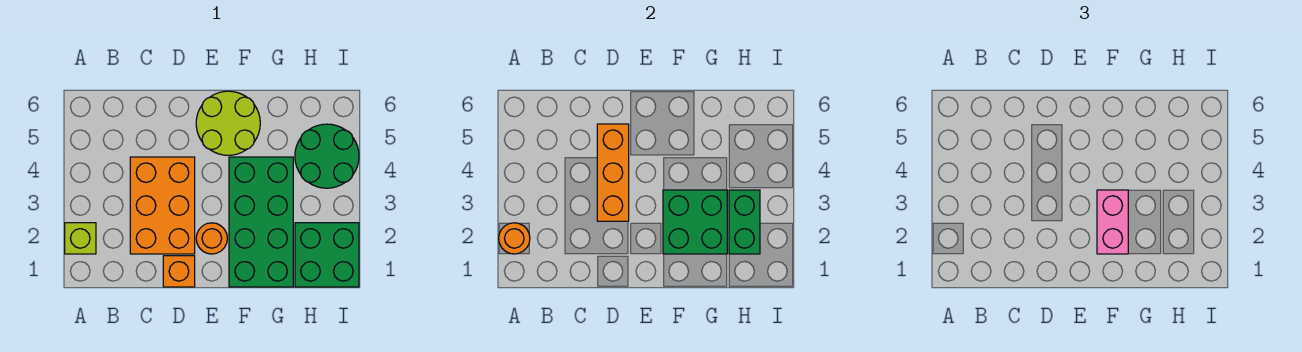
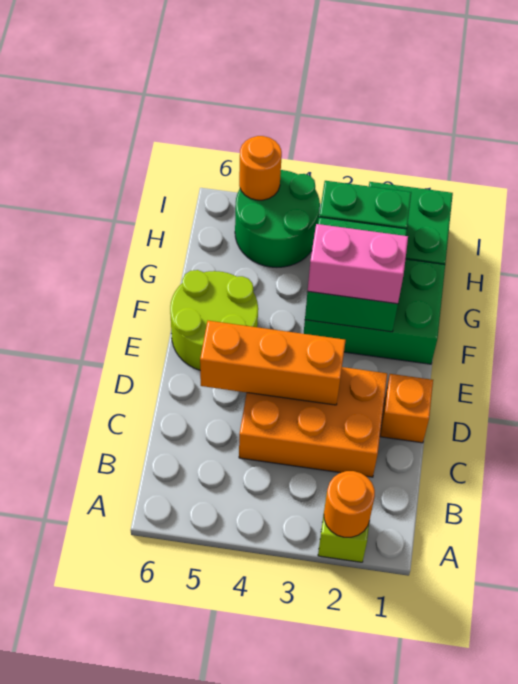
orange 1x1 round brick [196,223,227,254] -> orange 1x1 round brick moved to [239,136,282,200]
green 2x4 brick [229,157,293,287] -> green 2x3 brick [304,259,445,364]

